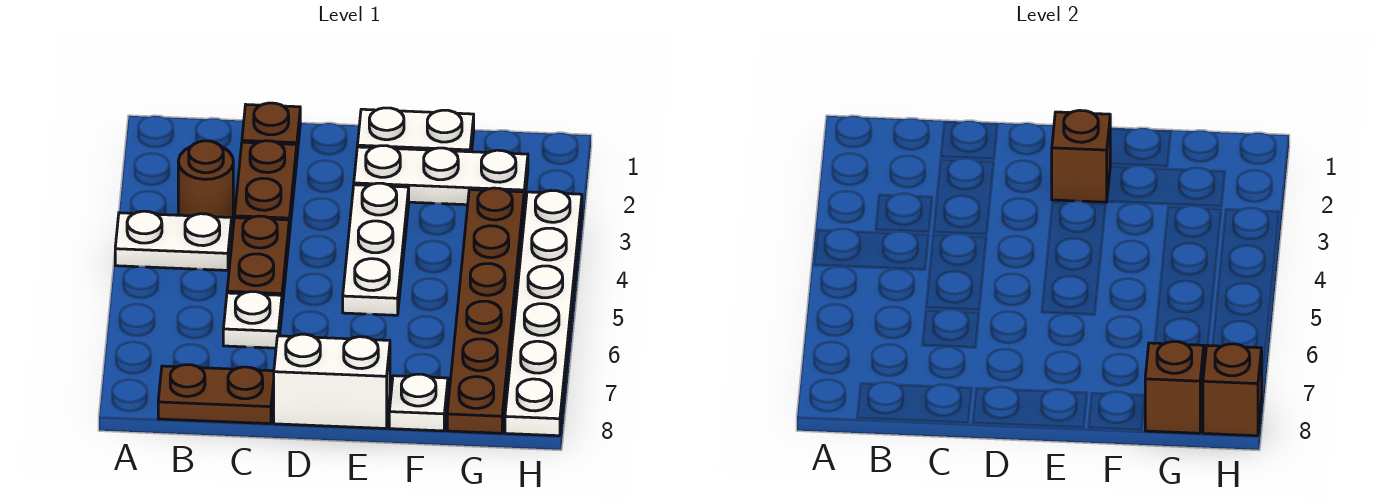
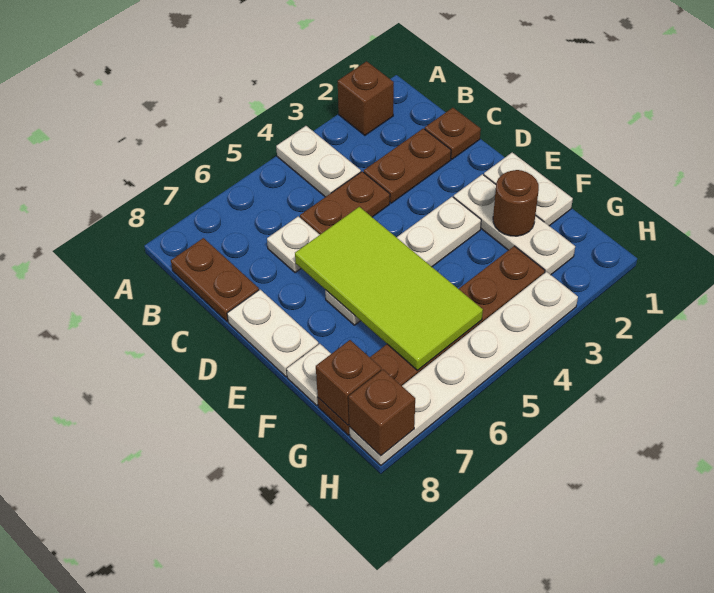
brown 1x1 round brick [178,141,233,218] -> brown 1x1 round brick moved to [493,170,539,236]
none -> lime 2x4 tile [295,207,483,370]
white 1x2 brick [274,334,390,428] -> white 1x2 plate [227,290,319,377]
brown 1x1 brick [1052,110,1110,202] -> brown 1x1 brick moved to [338,61,394,135]
white 1x3 plate [343,183,409,315] -> white 1x4 plate [325,197,481,325]

